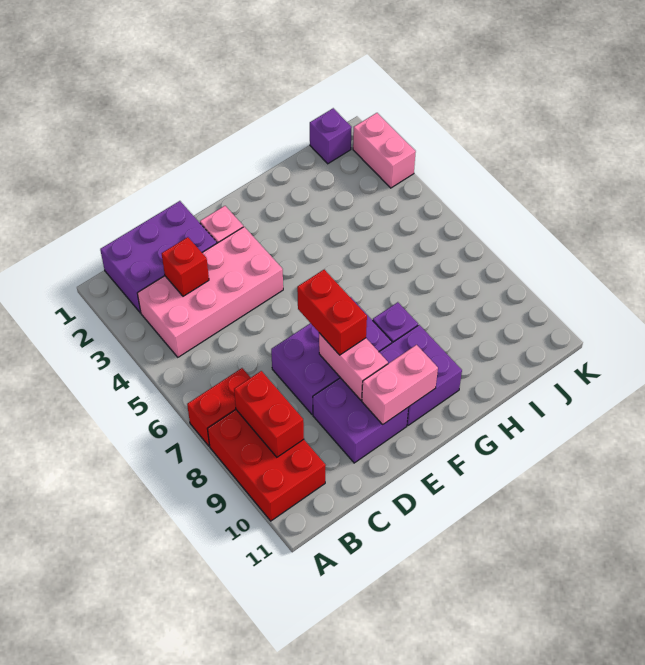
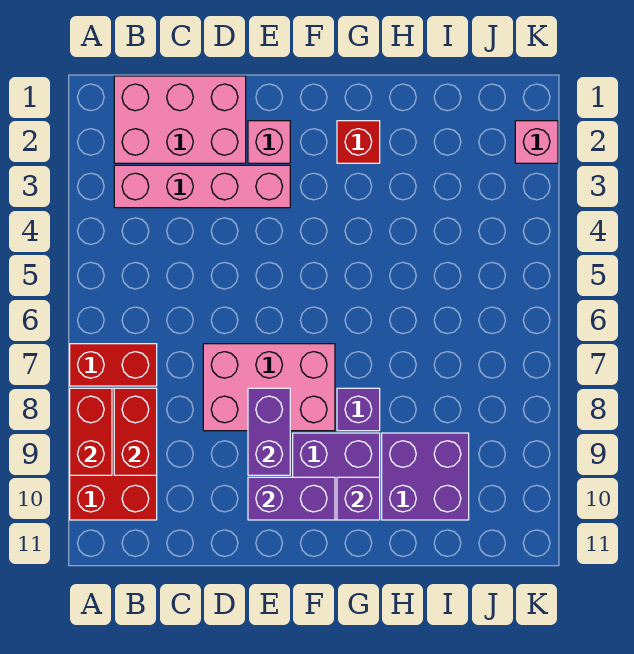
purple 2x3 brick [100,201,217,313] -> pink 2x3 brick [114,76,246,163]
pink 2x4 brick [137,227,283,357] -> pink 1x4 brick [114,165,290,208]
red 1x1 brick [162,237,209,296] -> red 1x1 brick moved to [337,121,380,163]
purple 2x3 brick [271,297,392,415] -> pink 2x3 brick [203,344,335,431]
purple 2x2 brick [313,378,409,463] -> purple 2x2 brick moved to [382,433,469,520]
red 1x2 brick [297,270,367,355] -> red 1x2 brick moved to [70,388,112,475]
pink 1x2 brick [319,333,388,400] -> purple 1x2 brick [248,388,290,475]
pink 1x2 brick [362,345,438,424] -> purple 1x2 brick [248,477,335,520]
purple 1x1 brick [310,108,352,164] -> purple 1x1 brick moved to [337,477,380,520]
pink 1x2 brick [353,113,416,188] -> pink 1x1 brick [515,121,558,163]

